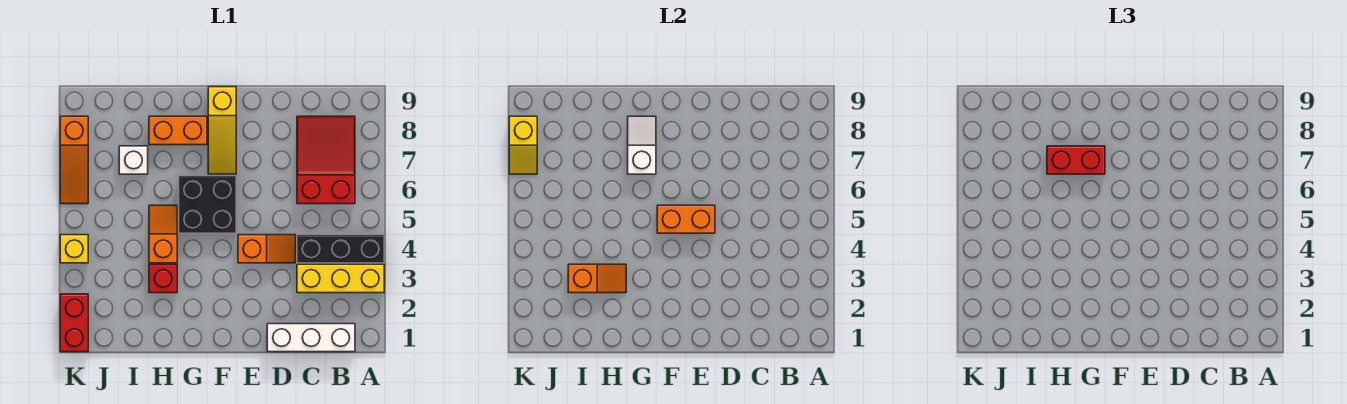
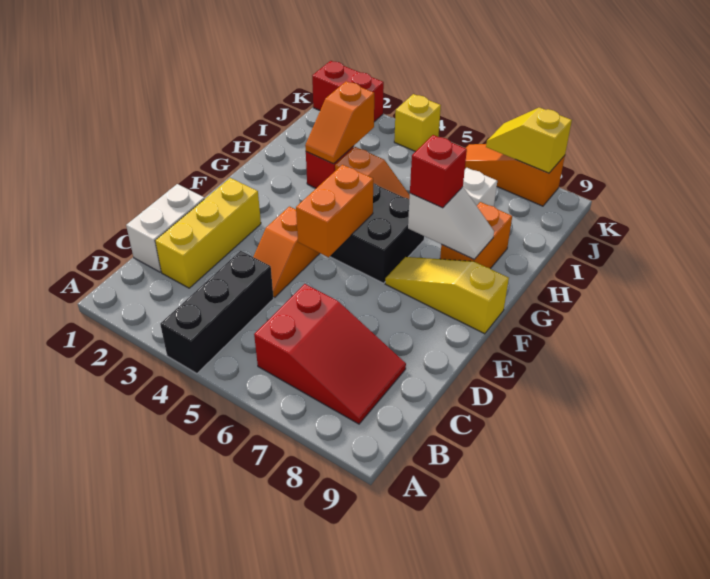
yellow 1x3 brick [297,264,384,293] -> yellow 1x3 brick moved to [155,178,261,288]
white 1x3 brick [267,324,355,352] -> white 1x2 brick [126,184,205,272]
red 1x2 brick [1047,146,1105,174] -> red 1x1 brick [410,135,467,208]

